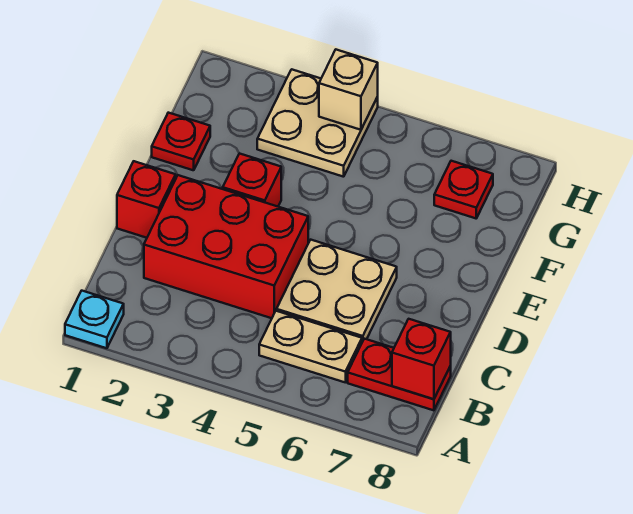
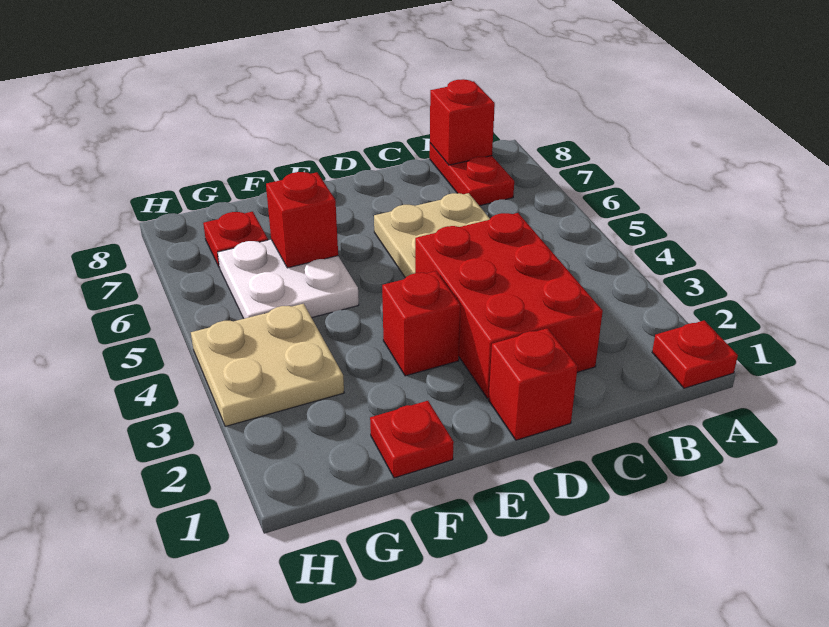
cyan 1x1 plate [65,291,124,348] -> red 1x1 plate [652,320,738,388]
tan 1x2 plate [259,311,362,382] -> none
none -> white 2x2 plate [218,240,359,319]
none -> red 1x1 brick [266,172,338,268]
tan 1x1 brick [319,50,378,130] -> none

